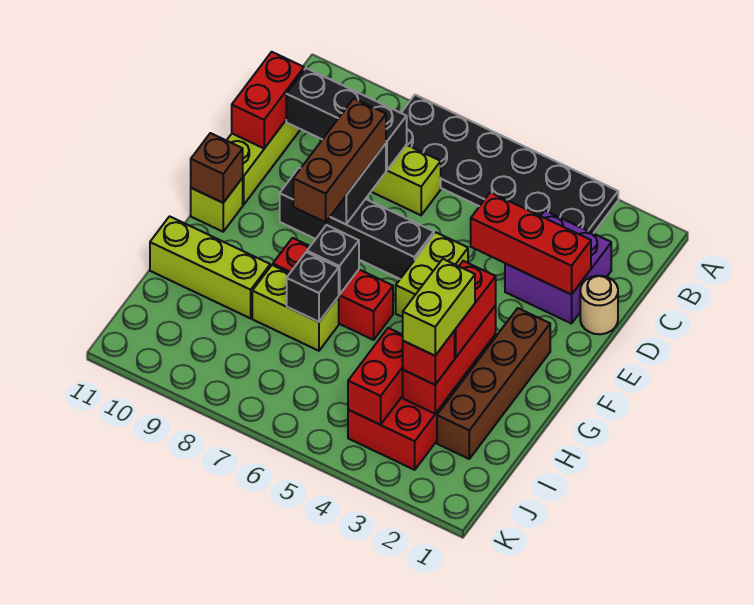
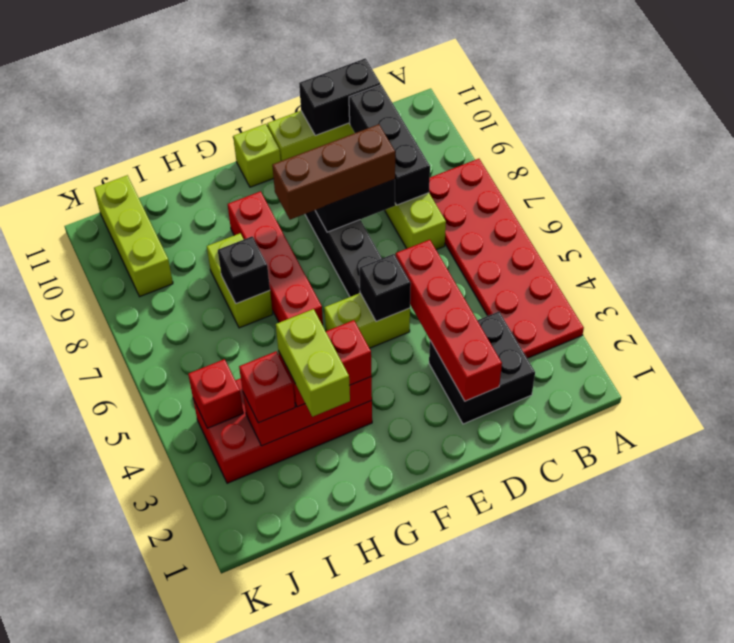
black 2x6 plate [401,95,618,233] -> red 2x6 plate [429,159,584,358]
purple 2x2 brick [505,211,611,324] -> black 2x2 brick [429,312,535,424]
red 1x2 brick [232,52,304,148] -> black 1x2 brick [299,58,381,135]
tan 1x1 round brick [580,276,618,334] -> none
red 1x3 brick [471,192,591,295] -> red 1x4 brick [396,240,502,401]
brown 1x4 brick [437,308,550,459] -> none
brown 1x1 brick [191,133,243,203] -> none
red 1x3 brick [273,238,393,340] -> red 1x4 brick [228,191,323,326]
black 1x1 brick [307,225,359,295] -> black 1x1 brick moved to [360,254,411,322]
lime 1x2 brick [403,259,475,356] -> lime 1x2 brick turned to [276,309,350,417]
lime 1x3 brick [150,216,270,318] -> lime 1x3 brick moved to [94,175,173,297]
red 1x2 brick [348,328,403,425] -> red 1x1 brick [188,359,243,428]

